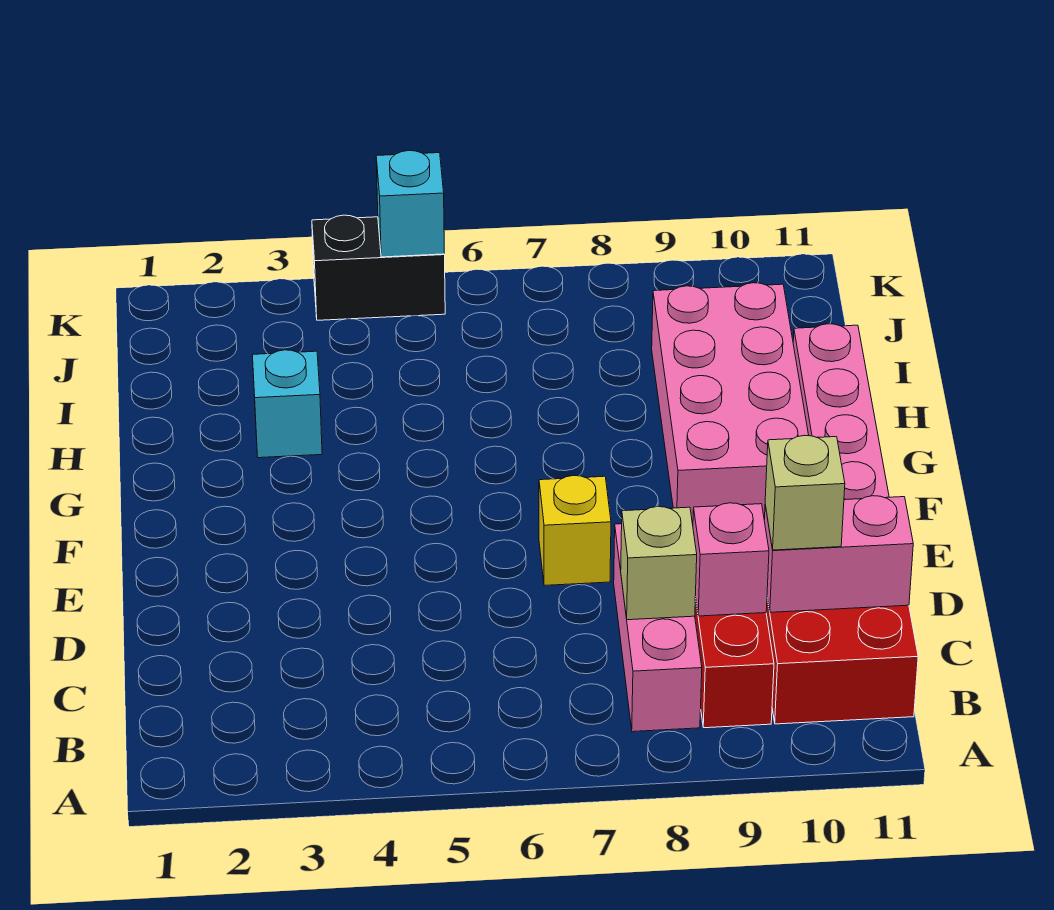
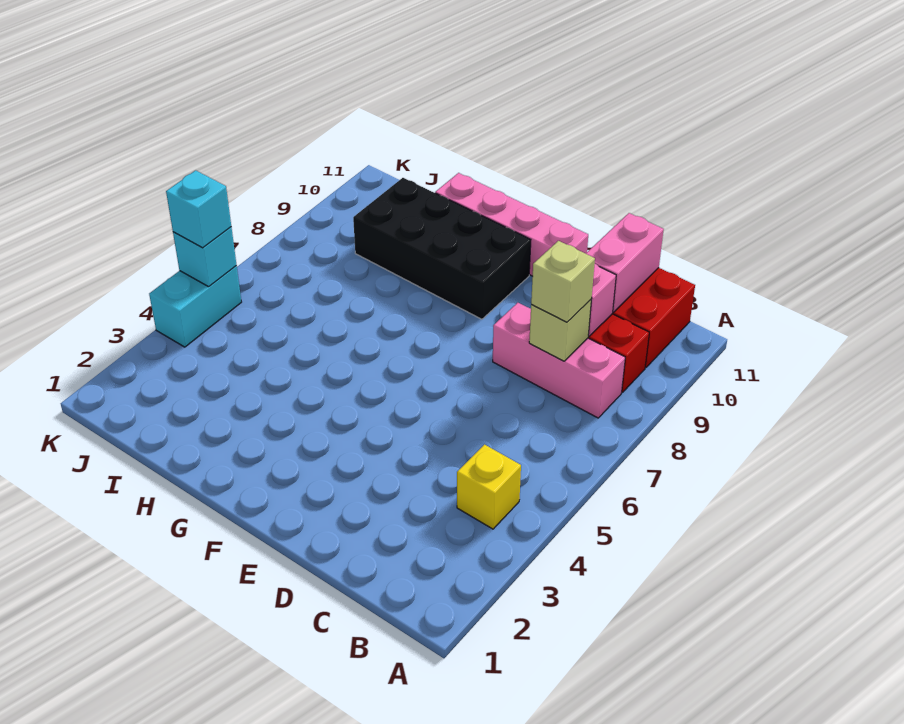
tan 1x1 brick [765,435,845,550] -> tan 1x1 brick moved to [531,241,595,322]
yellow 1x1 brick [539,476,611,585] -> yellow 1x1 brick moved to [457,445,521,529]
pink 2x4 brick [652,283,809,524] -> black 2x4 brick [353,178,531,319]
cyan 1x1 brick [253,350,322,458] -> cyan 1x1 brick moved to [166,170,231,248]
black 1x2 brick [312,215,445,320] -> cyan 1x2 brick [149,266,241,347]

